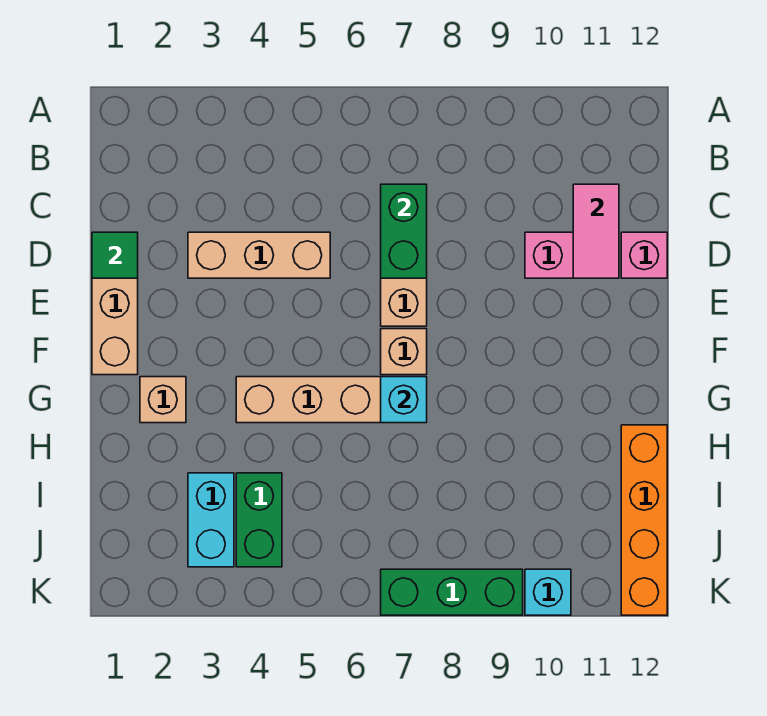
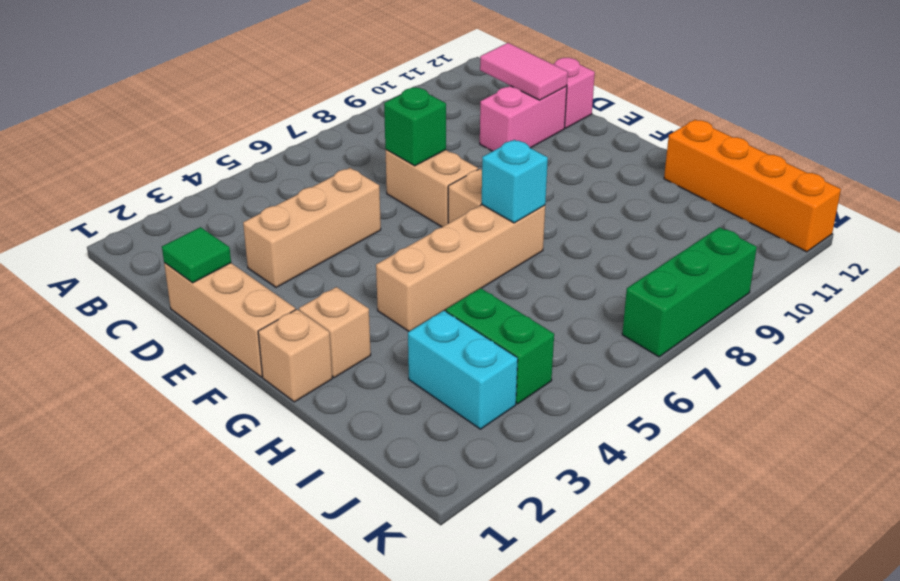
green 1x2 brick [381,184,427,278] -> green 1x1 brick [384,88,446,166]
none -> tan 1x1 brick [258,309,332,402]
cyan 1x1 brick [525,569,571,615] -> none

